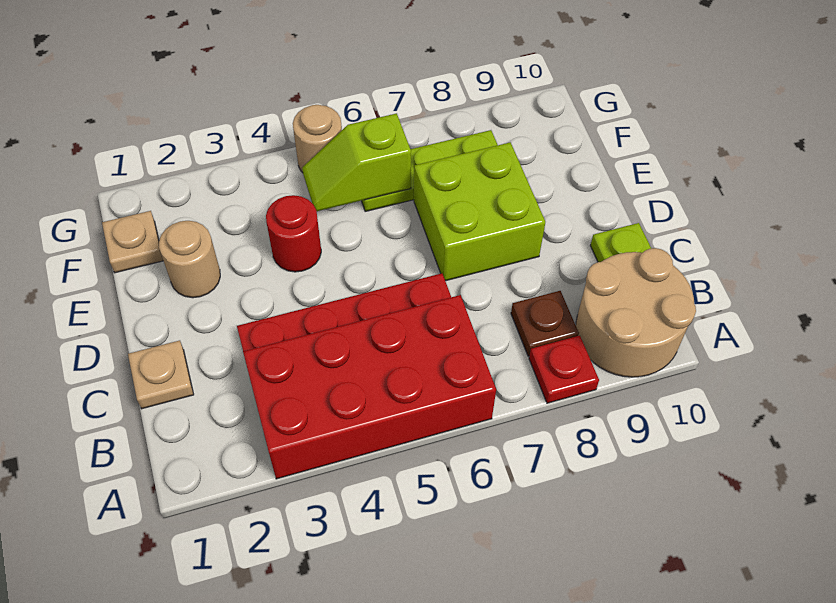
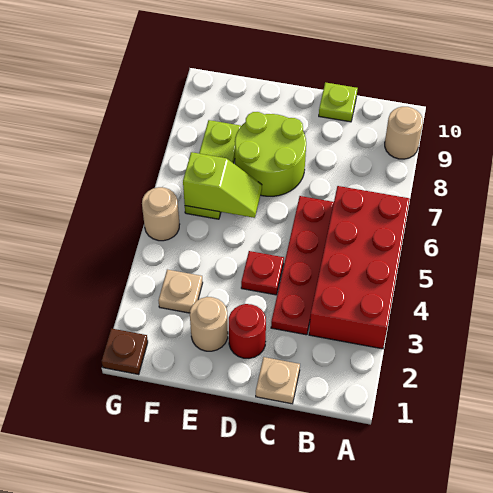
red 1x1 plate [529,336,599,403] -> red 1x1 plate moved to [241,251,284,295]
tan 2x2 round brick [576,248,696,377] -> tan 1x1 round brick [385,107,423,159]
brown 1x1 plate [511,291,579,356] -> brown 1x1 plate moved to [101,328,148,374]
lime 2x2 brick [414,142,545,281] -> lime 2x2 round brick [235,112,306,196]
red 1x1 round brick [266,195,321,272] -> red 1x1 round brick moved to [229,304,266,358]
tan 1x1 plate [102,211,163,273] -> tan 1x1 plate moved to [158,270,203,313]
lime 1x2 slope [302,113,411,211] -> lime 1x2 slope turned to [183,152,262,218]

